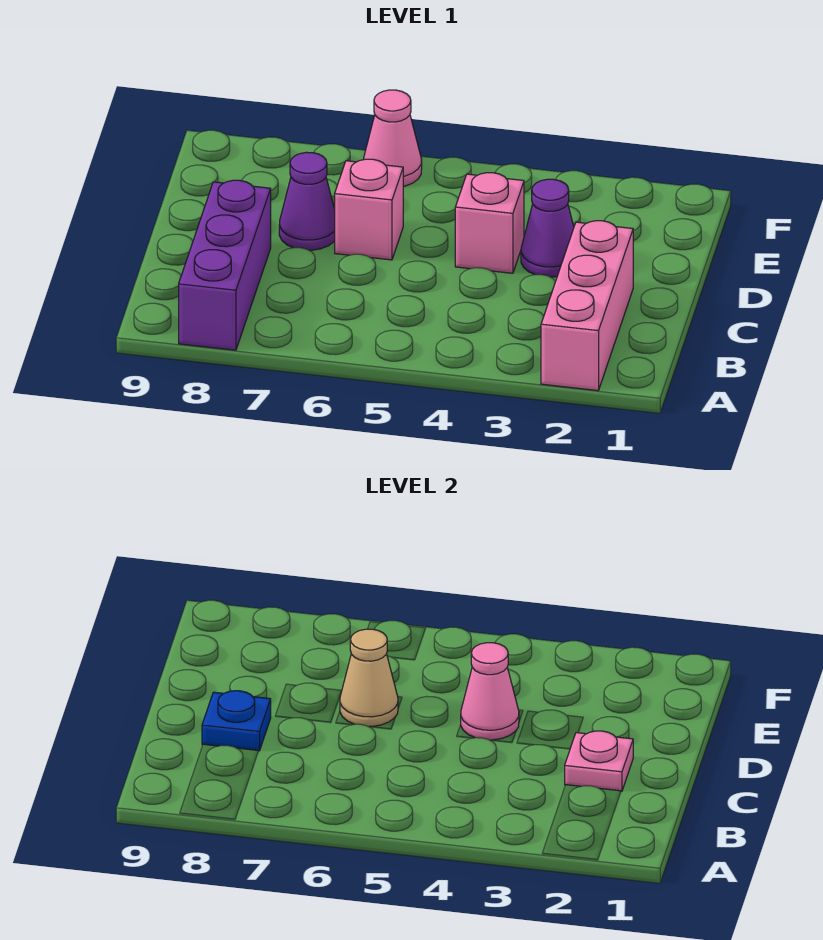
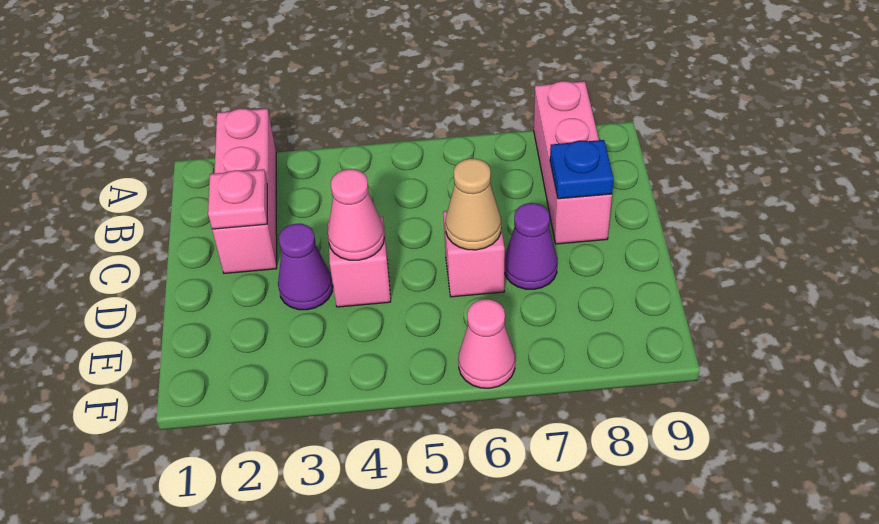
purple 1x3 brick [179,180,271,350] -> pink 1x3 brick [534,81,612,244]

